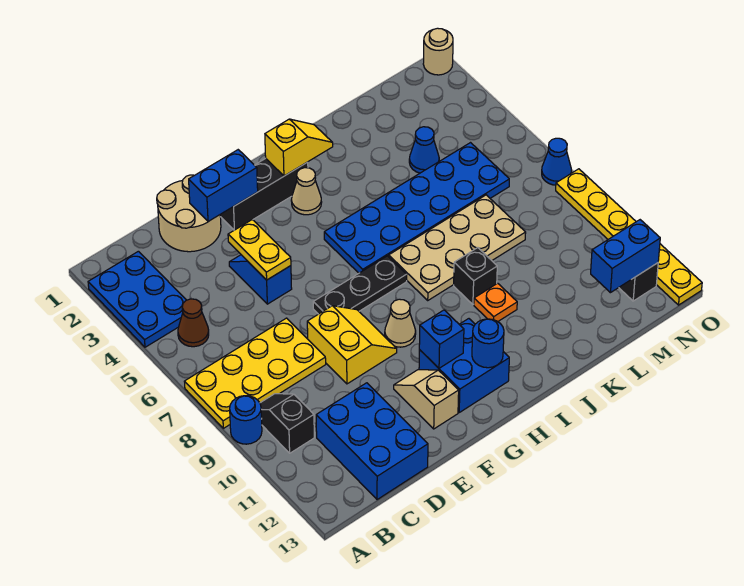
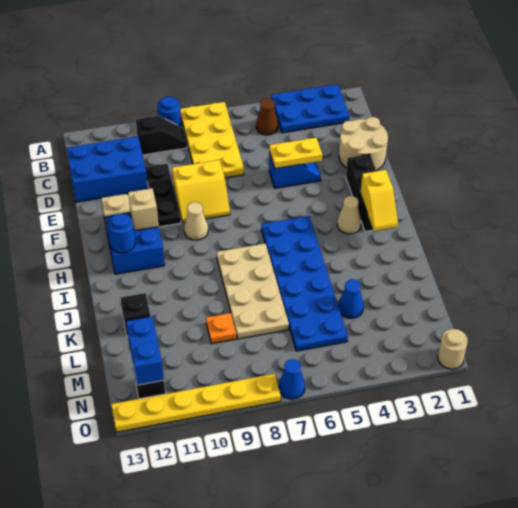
blue 1x2 brick [189,150,258,222] -> none
black 1x3 plate [313,256,407,314] -> black 1x3 plate moved to [145,164,181,227]
blue 1x1 brick [419,310,464,368] -> tan 1x1 brick [128,188,159,231]
black 1x1 brick [454,248,497,304] -> black 1x1 brick moved to [121,293,150,336]
orange 1x1 plate [474,283,517,322] -> orange 1x1 plate moved to [206,313,236,344]

